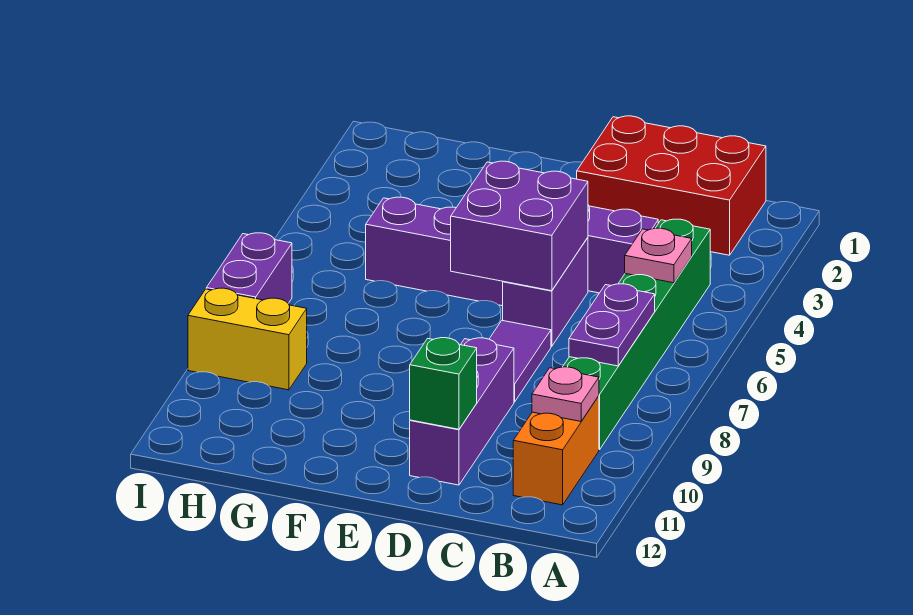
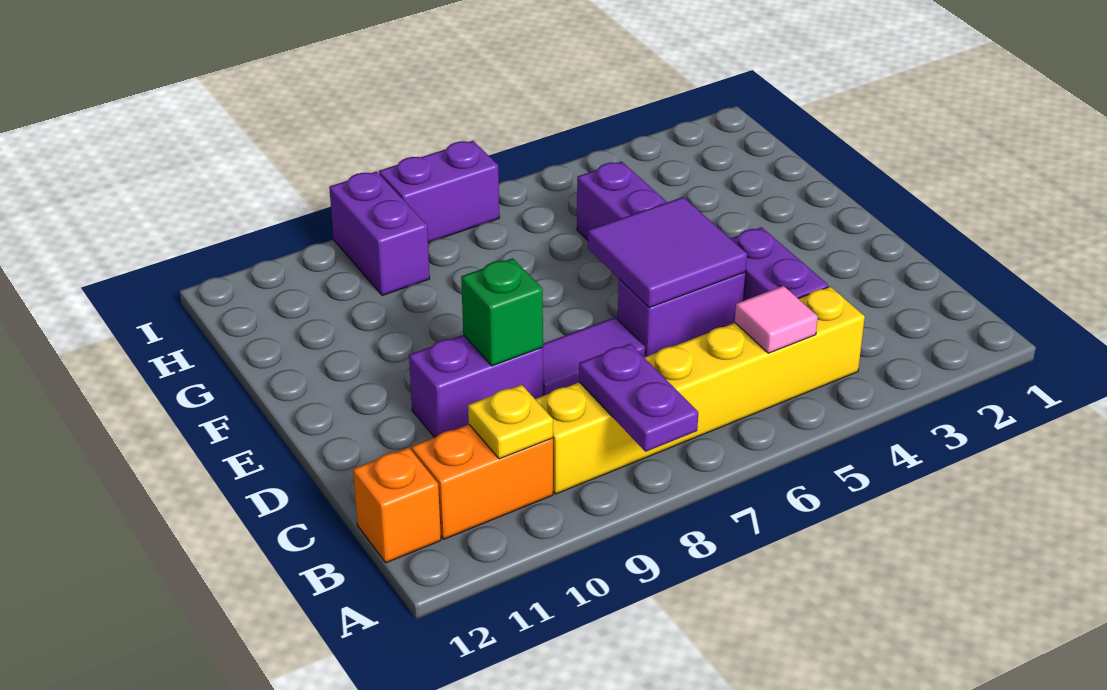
red 2x3 brick [577,116,766,255] -> none
green 1x6 brick [563,219,710,449] -> yellow 1x6 brick [535,287,865,494]
pink 1x1 plate [625,228,692,283] -> pink 1x1 tile [735,286,818,353]
purple 1x2 plate [569,284,655,366] -> purple 1x2 plate turned to [579,344,698,452]
pink 1x1 plate [532,367,599,421] -> yellow 1x1 plate [468,385,553,459]
none -> orange 1x1 brick [353,447,441,563]
purple 2x2 brick [451,161,588,291] -> purple 2x2 tile [588,197,747,308]
purple 1x3 brick [410,338,514,485] -> purple 1x2 brick [409,335,543,437]
green 1x1 brick [410,338,477,429] -> green 1x1 brick moved to [461,258,543,366]
yellow 1x2 brick [188,288,307,390] -> purple 1x2 brick [329,172,430,296]

